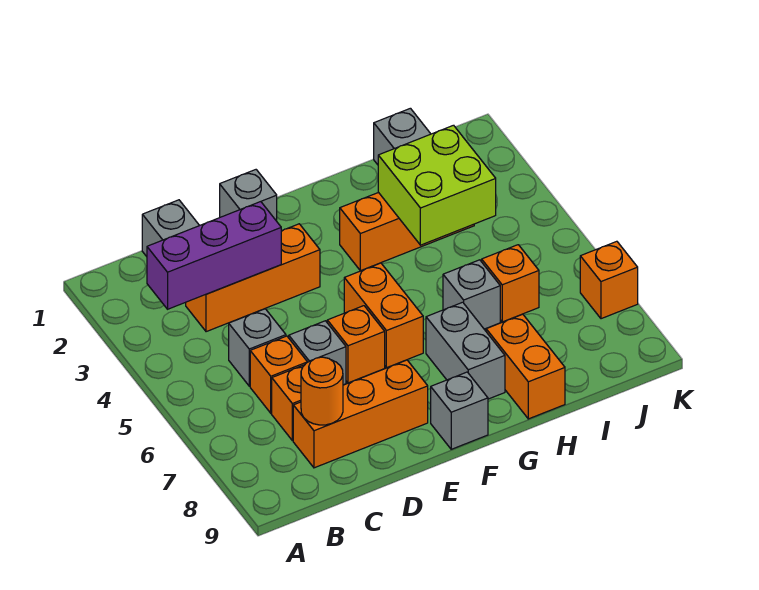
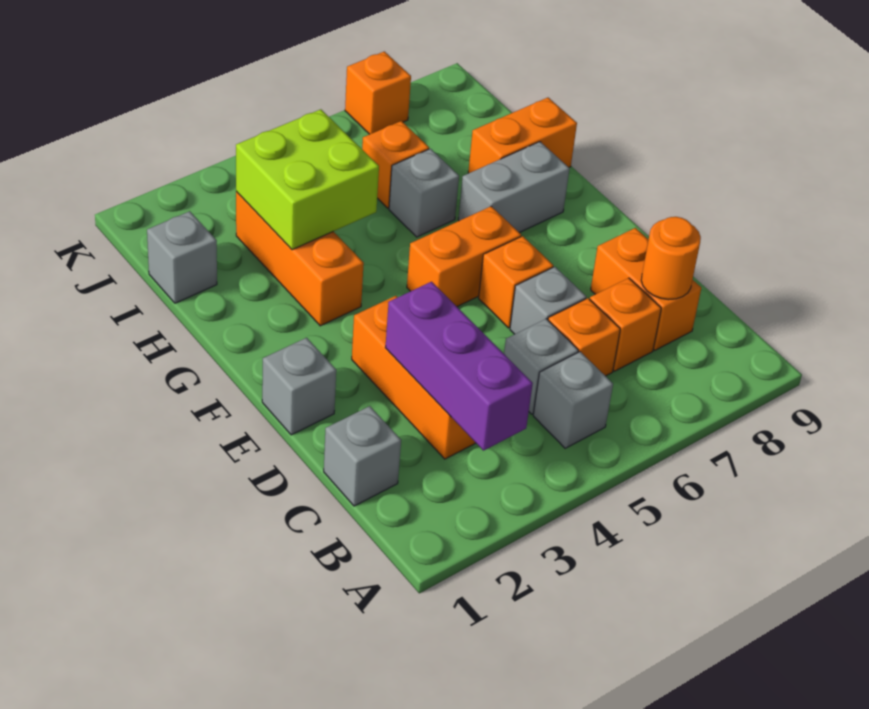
orange 1x3 brick [293,360,428,468] -> orange 1x2 brick [591,228,701,350]
grey 1x1 brick [431,372,488,449] -> grey 1x1 brick moved to [533,352,613,448]

